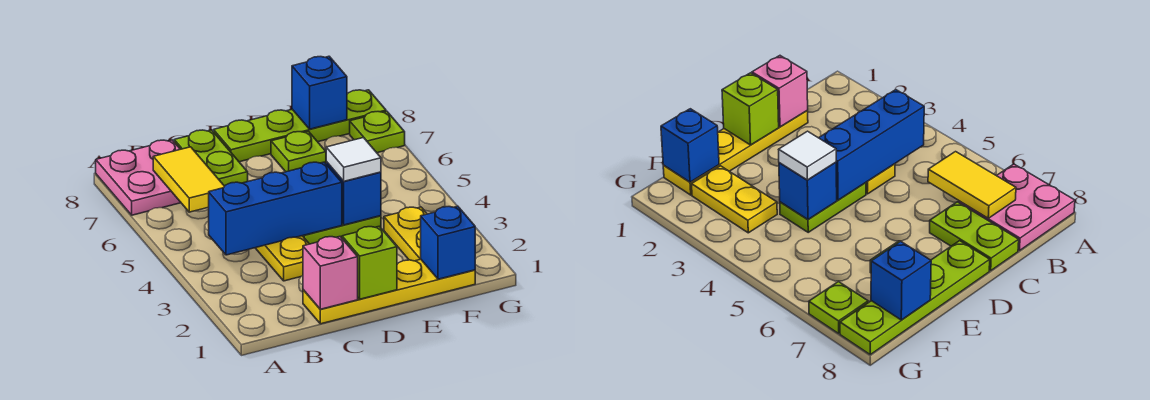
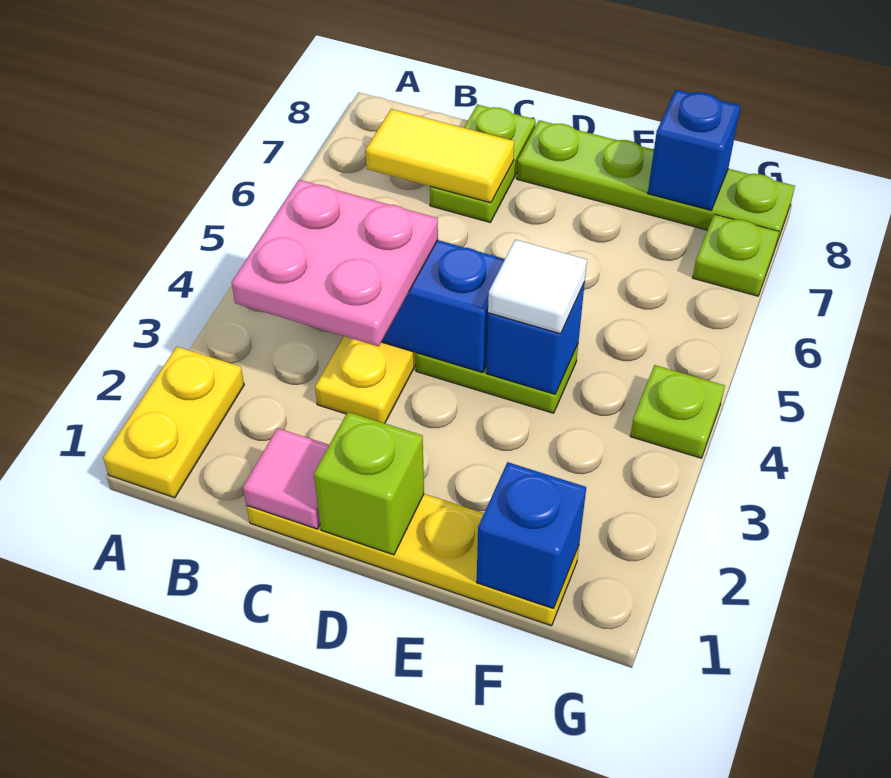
pink 2x2 plate [96,140,181,215] -> pink 2x2 plate moved to [232,180,438,346]
yellow 1x2 tile [153,147,224,212] -> yellow 1x2 tile turned to [366,109,514,203]
pink 1x1 brick [303,237,358,309] -> pink 1x1 tile [243,428,329,529]
lime 1x1 plate [271,131,326,172] -> lime 1x1 plate moved to [630,365,725,458]
yellow 1x2 plate [384,207,427,261] -> yellow 1x2 plate moved to [103,347,244,498]

